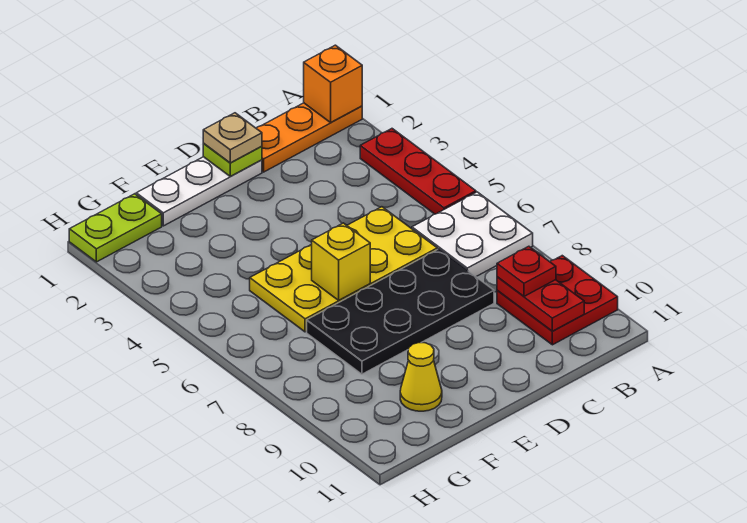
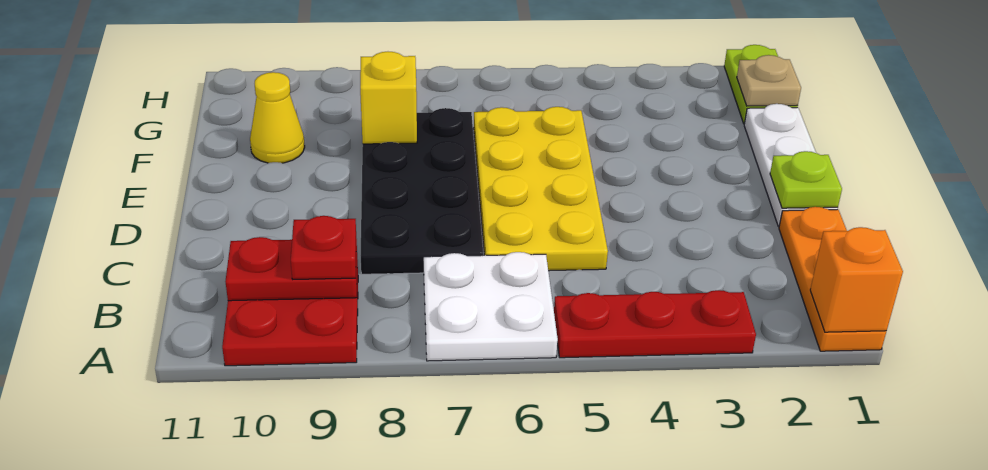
tan 1x1 plate [203,113,262,163] -> tan 1x1 plate moved to [737,55,801,106]
yellow 1x1 brick [312,223,370,300] -> yellow 1x1 brick moved to [360,52,417,144]

